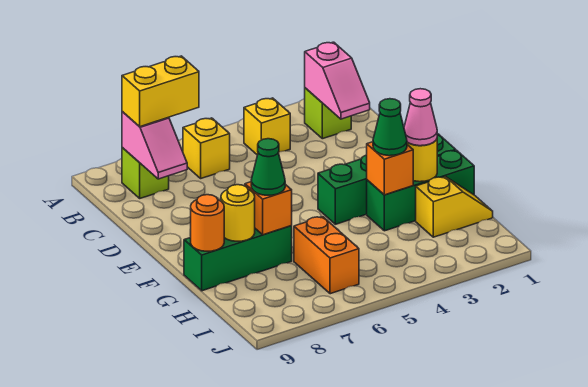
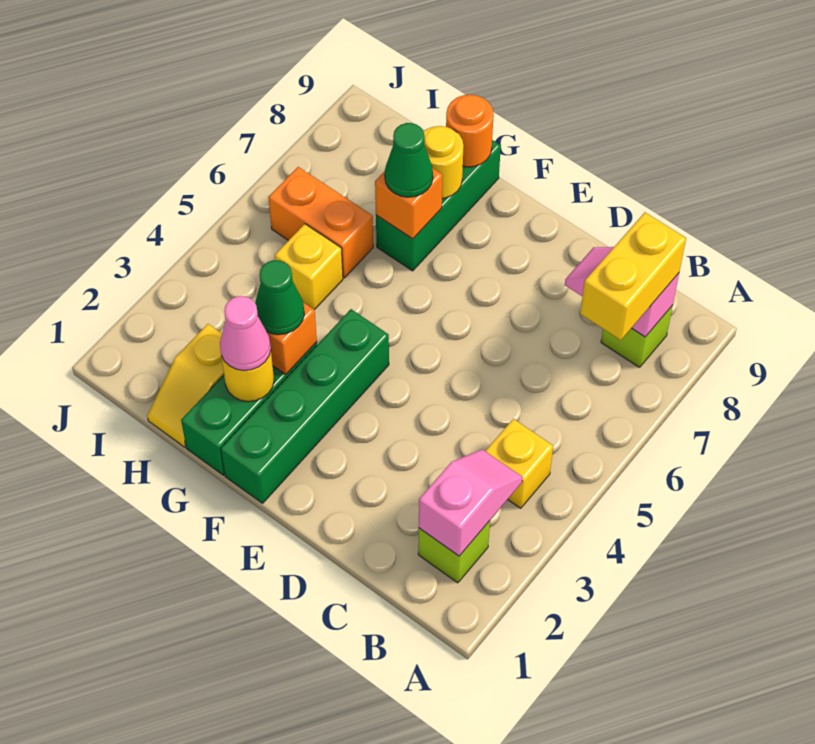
pink 1x2 slope [305,42,370,119] -> pink 1x2 slope turned to [419,449,523,556]
yellow 1x1 brick [183,118,230,178] -> yellow 1x1 brick moved to [275,224,343,310]

